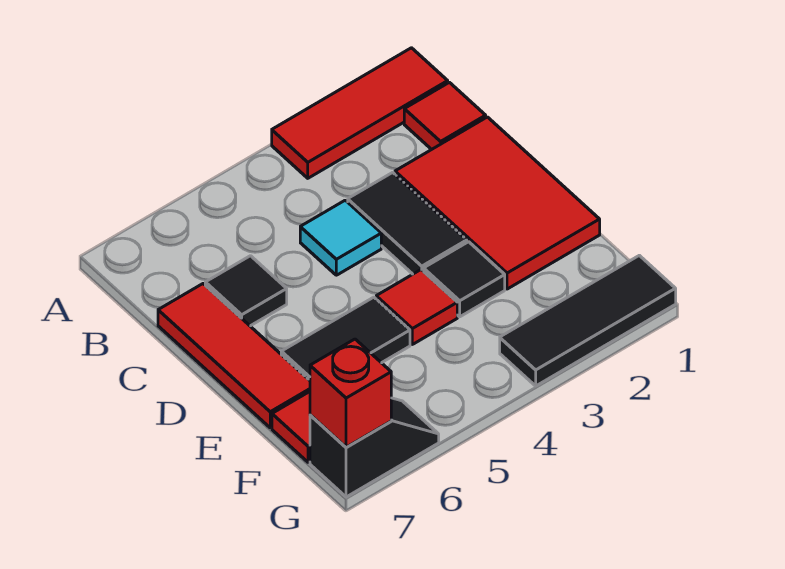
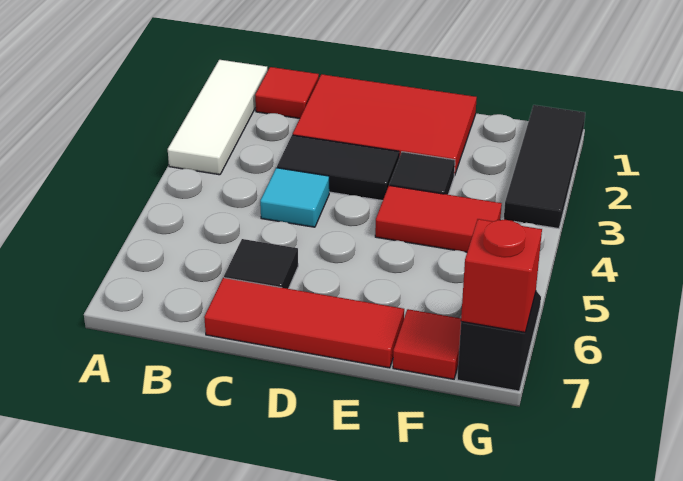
red 1x3 tile [272,48,448,178] -> white 1x3 tile [168,60,268,175]
red 1x1 tile [376,270,457,344] -> red 1x2 tile [375,186,502,252]
black 1x2 tile [281,297,410,380] -> none

